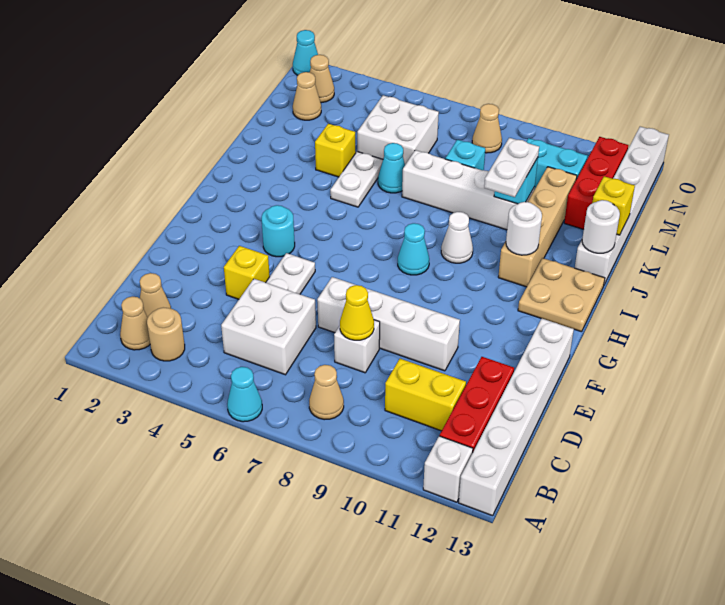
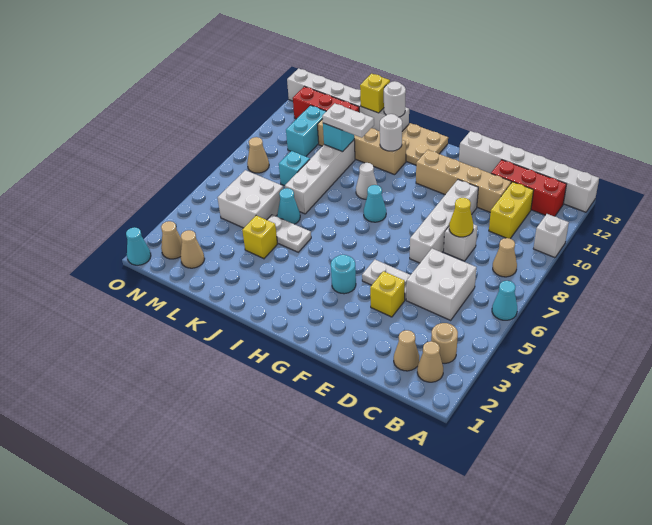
white 1x1 brick [423,436,473,502] -> white 1x1 brick moved to [533,214,569,258]
none -> tan 1x4 brick [416,150,511,212]

